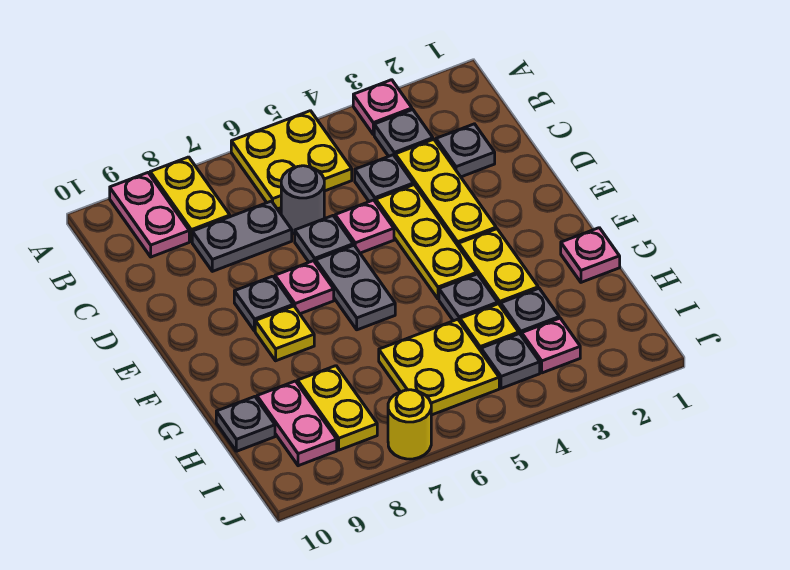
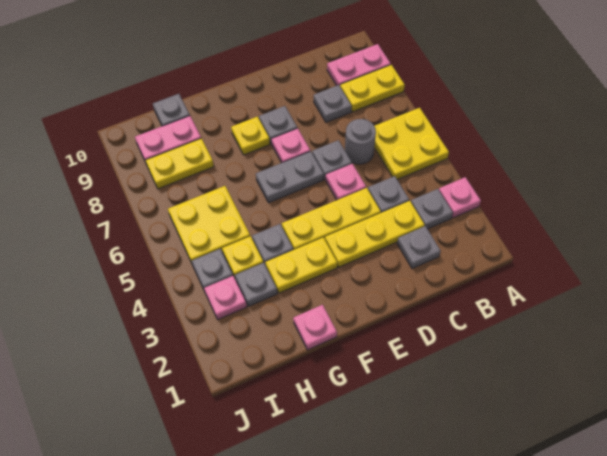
grey 1x2 plate [192,201,292,271] -> grey 1x1 plate [314,85,352,122]
yellow 1x1 round brick [388,390,431,459] -> none

